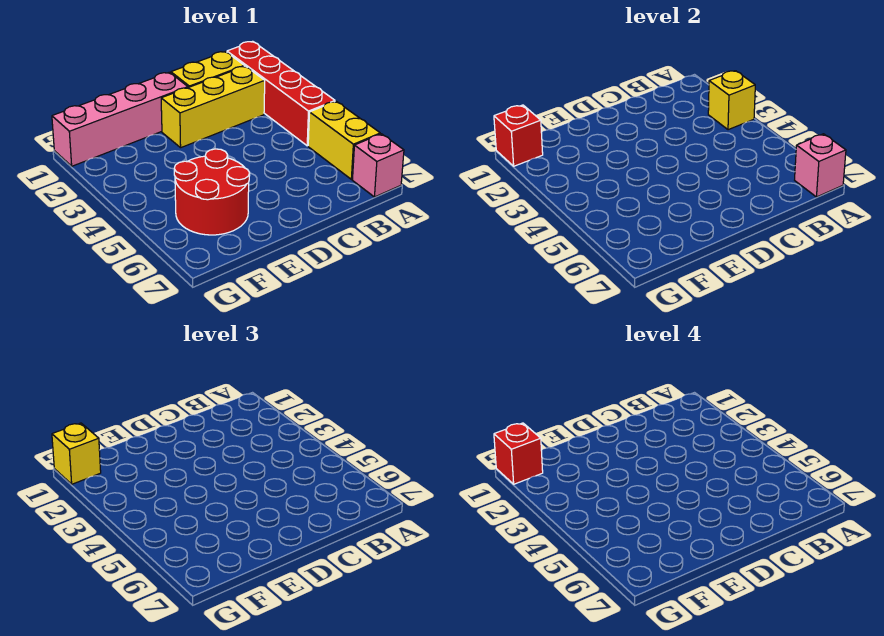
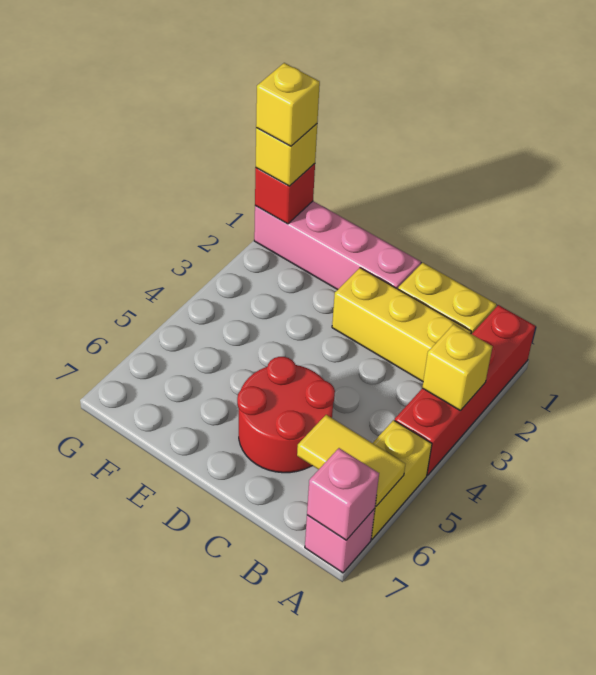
none -> yellow 1x2 tile [297,415,405,506]
red 2x2 round brick [174,149,250,235] -> red 2x2 round brick moved to [237,357,335,473]
red 1x1 brick [494,423,543,484] -> yellow 1x1 brick [256,63,320,146]

